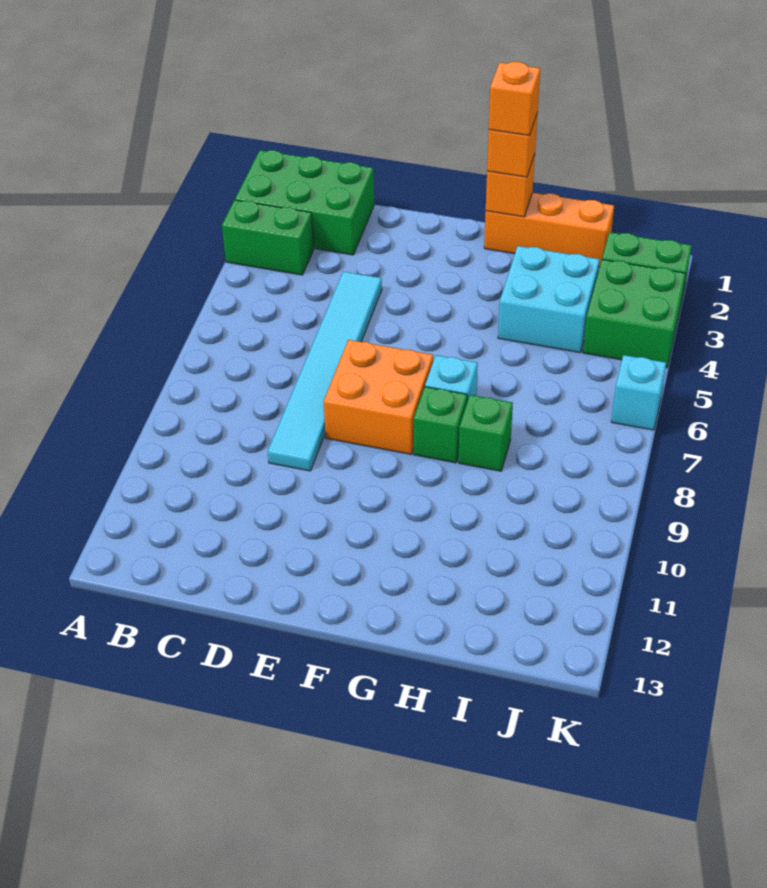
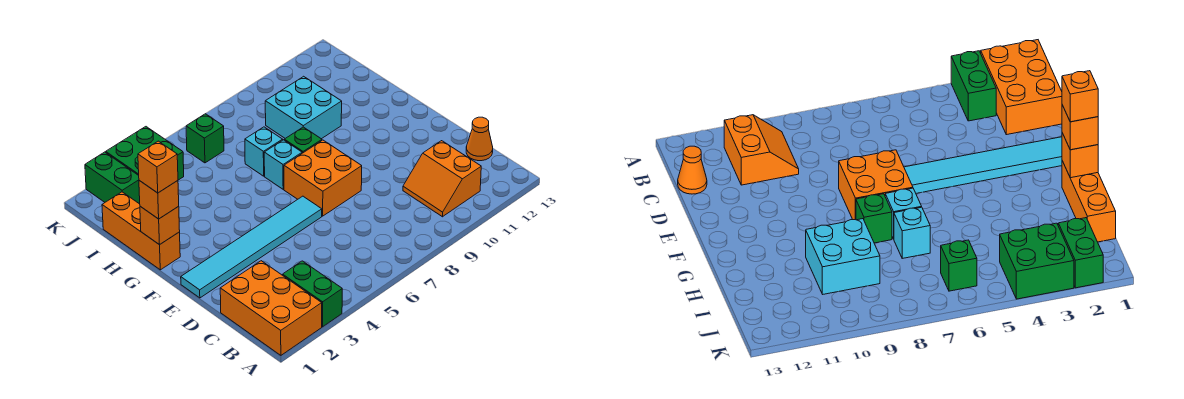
green 2x3 brick [235,150,374,255] -> orange 2x3 brick [220,261,322,355]
none -> orange 2x2 slope [403,141,481,217]
none -> orange 1x1 cone [466,117,493,161]
cyan 1x6 tile [268,272,382,471] -> cyan 1x6 tile moved to [181,196,322,298]
cyan 2x2 brick [498,246,600,353] -> cyan 2x2 brick moved to [265,76,342,139]
green 1x1 brick [459,395,513,471] -> green 1x1 brick moved to [186,114,224,163]
cyan 1x1 brick [611,355,666,430] -> cyan 1x1 brick moved to [245,127,283,176]

